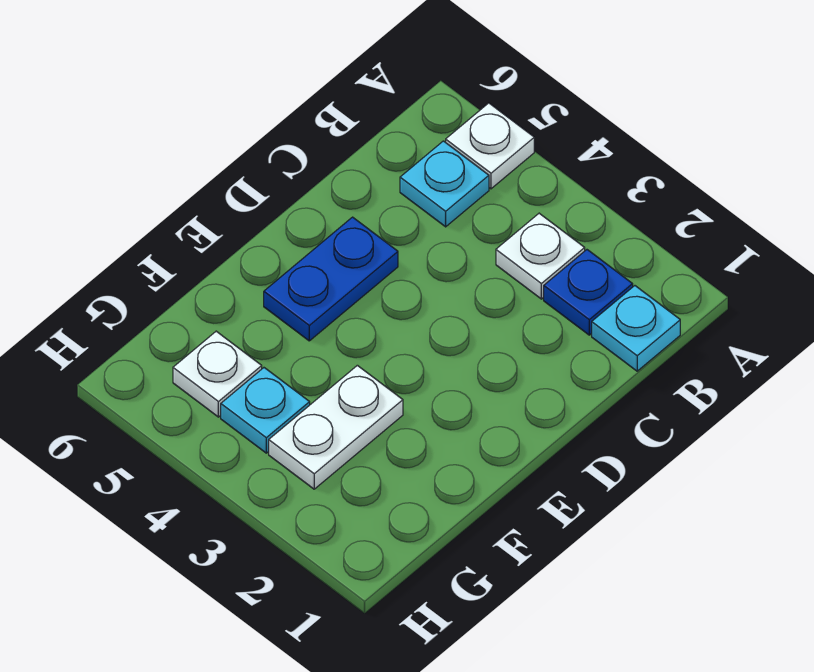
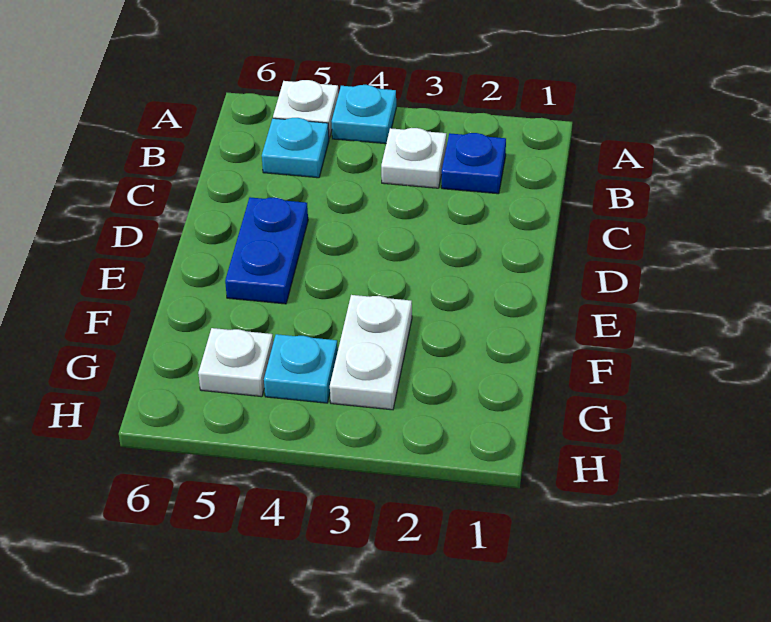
cyan 1x1 plate [592,286,680,371] -> cyan 1x1 plate moved to [332,85,396,144]

